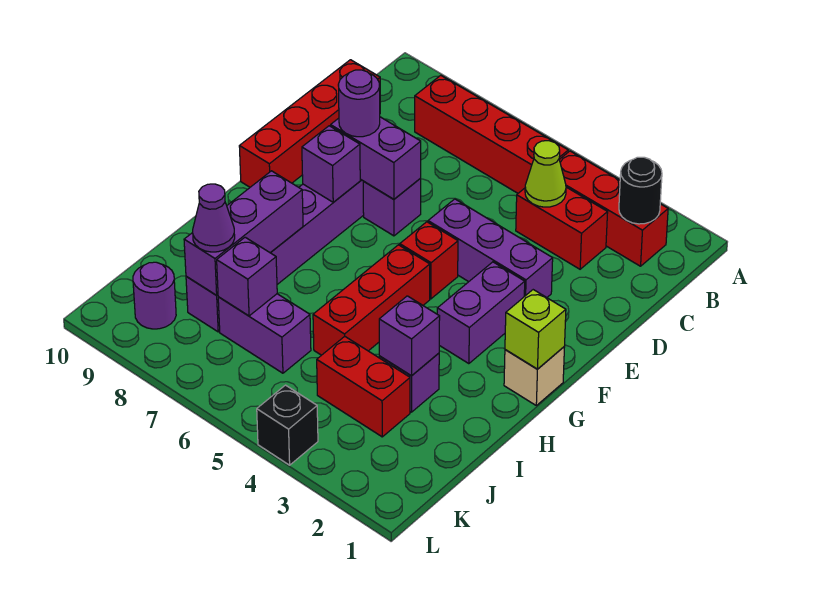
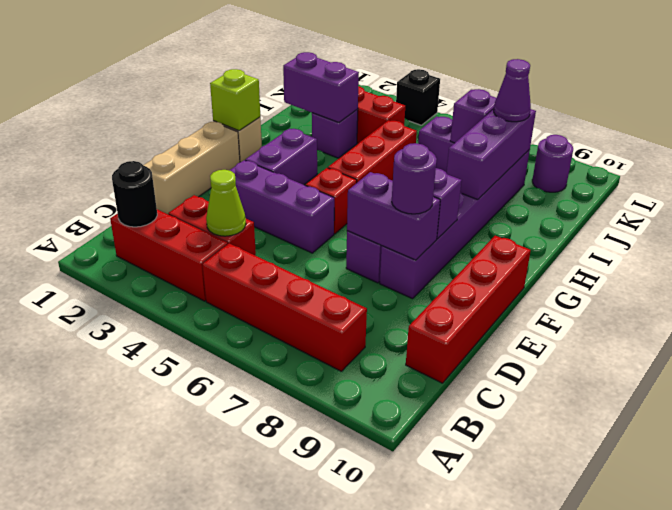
none -> tan 1x3 brick [143,122,240,214]
purple 1x1 brick [379,296,440,376] -> purple 1x2 brick [283,52,359,123]

